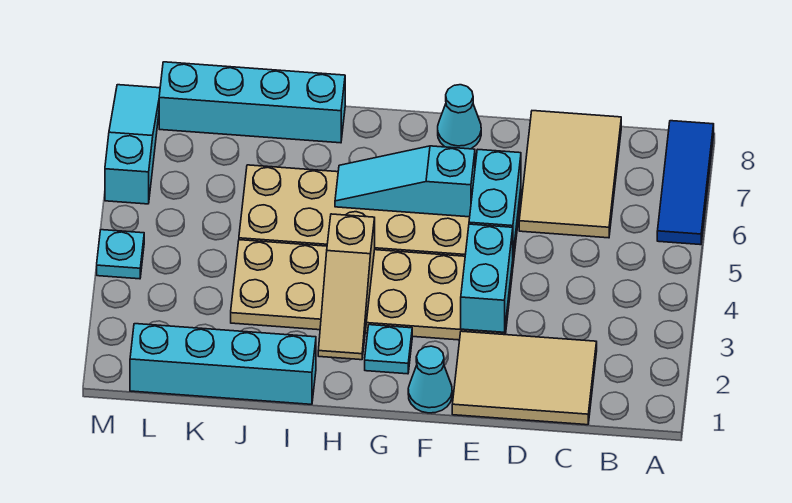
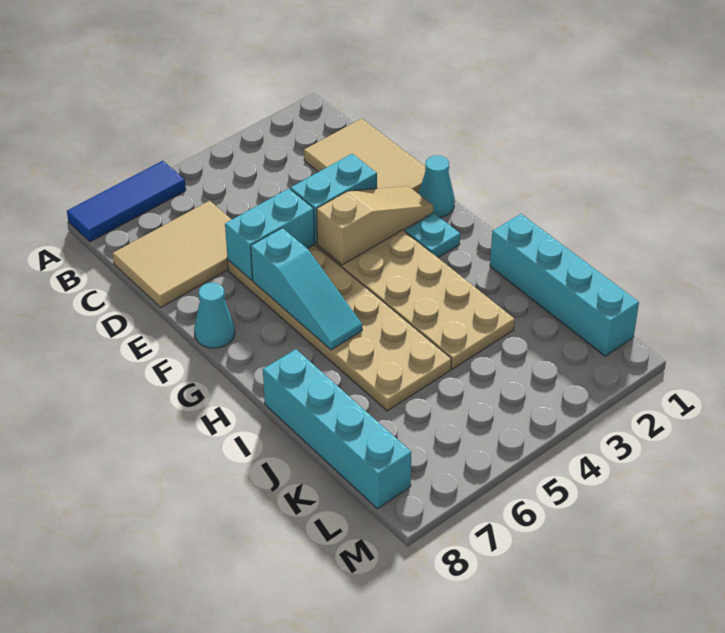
tan 1x3 slope [318,214,375,360] -> tan 1x3 slope moved to [317,186,433,265]
cyan 1x1 plate [97,230,144,279] -> none
cyan 1x3 slope [105,85,160,204] -> none

